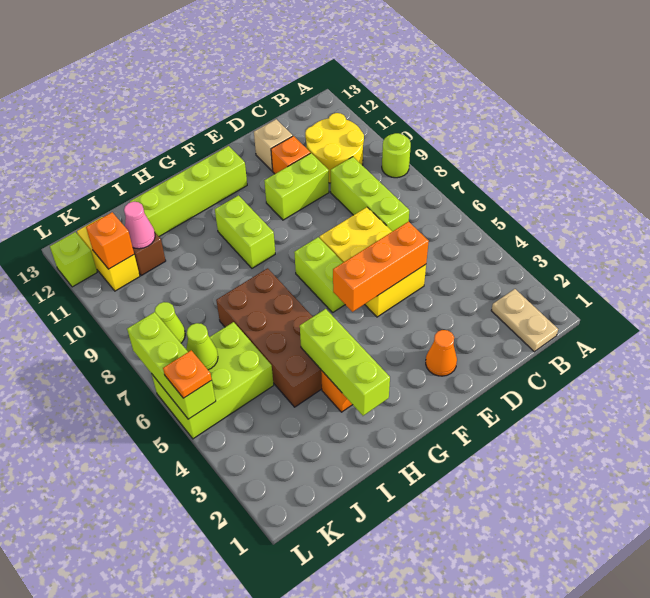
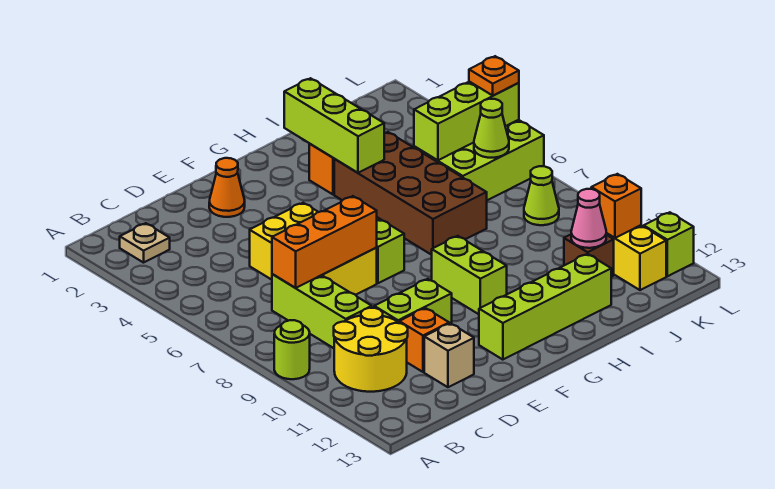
tan 1x2 plate [491,289,558,352] -> tan 1x1 plate [120,223,170,263]
orange 1x3 brick [333,221,429,312] -> orange 1x3 brick moved to [272,196,377,288]
lime 1x3 brick [127,312,216,419] -> lime 1x3 brick turned to [414,82,519,160]

